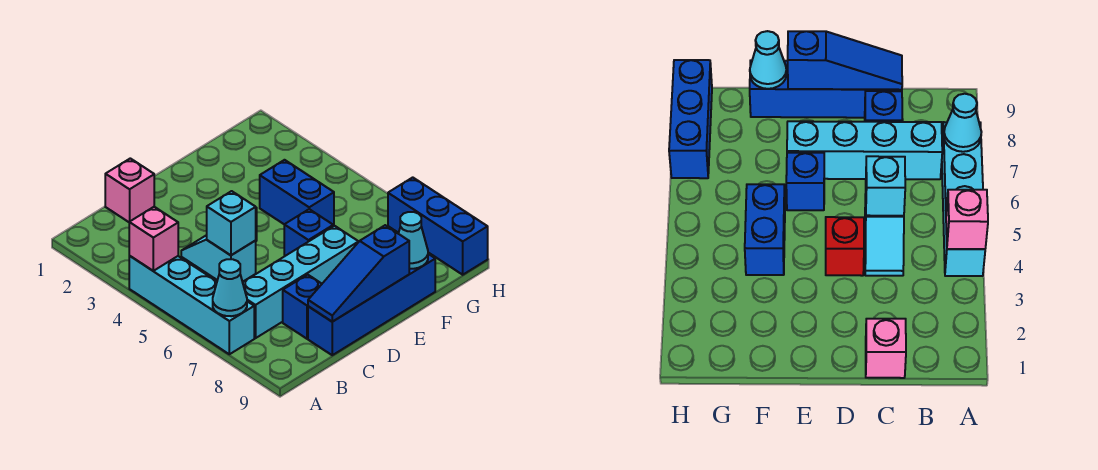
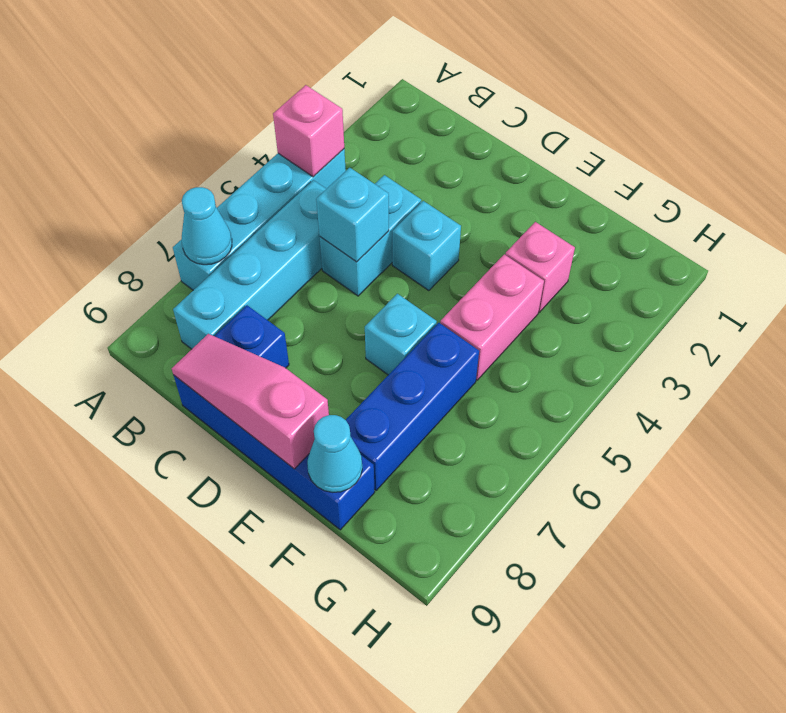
cyan 1x4 brick [243,226,358,338] -> cyan 1x4 brick turned to [173,180,326,349]
pink 1x1 brick [105,158,154,222] -> pink 1x1 brick moved to [505,222,575,312]
cyan 1x2 slope [181,235,256,282] -> cyan 1x2 brick [319,175,421,296]
blue 1x3 slope [308,225,409,322] -> pink 1x3 slope [172,334,329,469]
red 1x1 brick [826,217,864,276] -> cyan 1x1 brick [392,201,461,291]
blue 1x1 brick [284,209,333,256] -> cyan 1x1 brick [365,294,437,375]
blue 1x2 brick [260,160,334,226] -> pink 1x2 brick [440,254,544,380]
blue 1x3 brick [388,177,488,275] -> blue 1x3 brick moved to [346,323,479,490]

